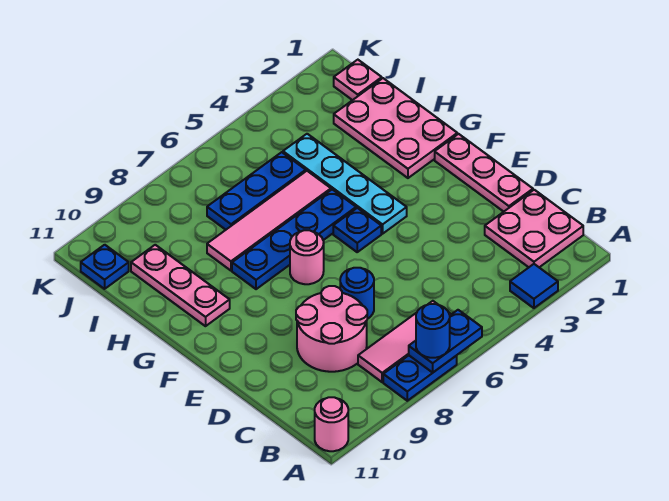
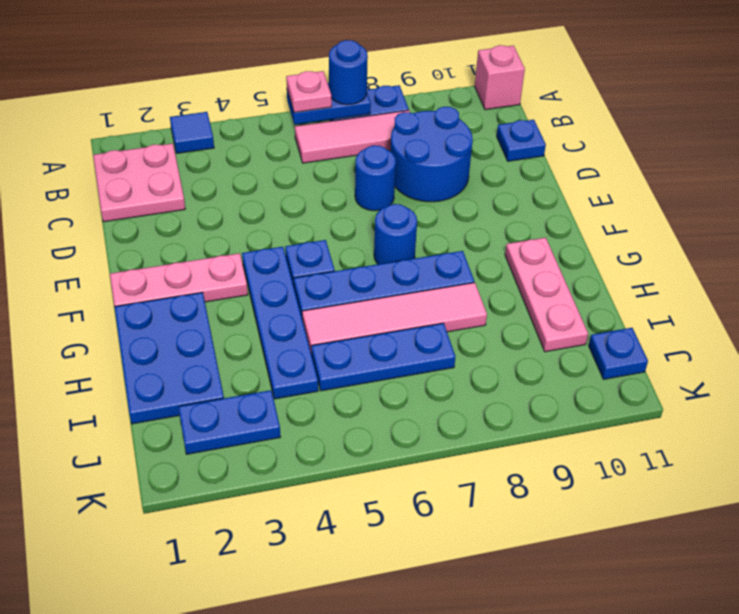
pink 1x1 round brick [315,397,348,451] -> pink 1x1 brick [475,45,525,110]
pink 2x2 round brick [296,286,367,372] -> blue 2x2 round brick [391,107,473,202]
none -> blue 1x1 plate [497,120,546,161]
pink 1x3 plate [435,134,533,212] -> pink 1x3 plate turned to [110,253,248,306]
cyan 1x4 plate [283,134,407,234] -> blue 1x4 plate [242,247,318,399]
pink 1x1 round brick [290,230,324,284] -> blue 1x1 round brick [374,204,417,264]
pink 2x3 plate [334,78,457,178] -> blue 2x3 plate [114,292,224,424]
pink 1x1 plate [334,60,382,100] -> pink 1x1 plate moved to [286,71,332,112]
none -> blue 1x2 plate [178,390,280,454]

